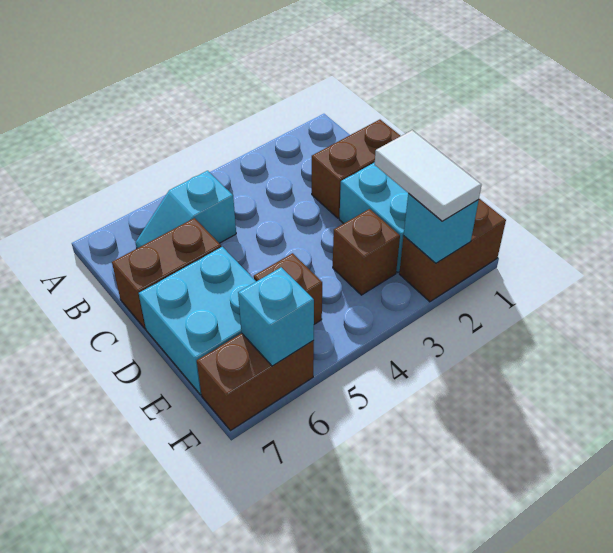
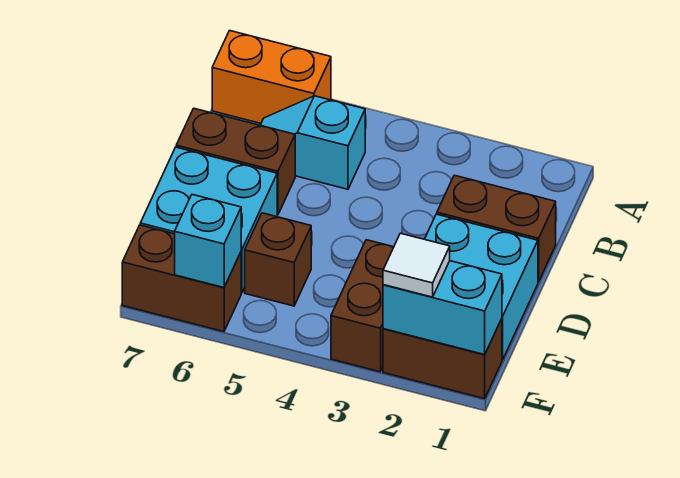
none -> orange 1x2 brick [212,31,331,123]
white 1x2 tile [375,130,481,221] -> white 1x1 tile [383,233,450,297]
brown 1x1 brick [333,209,400,295] -> brown 1x2 brick [331,240,394,372]
cyan 1x1 brick [404,193,479,263] -> cyan 1x2 brick [383,261,502,355]

